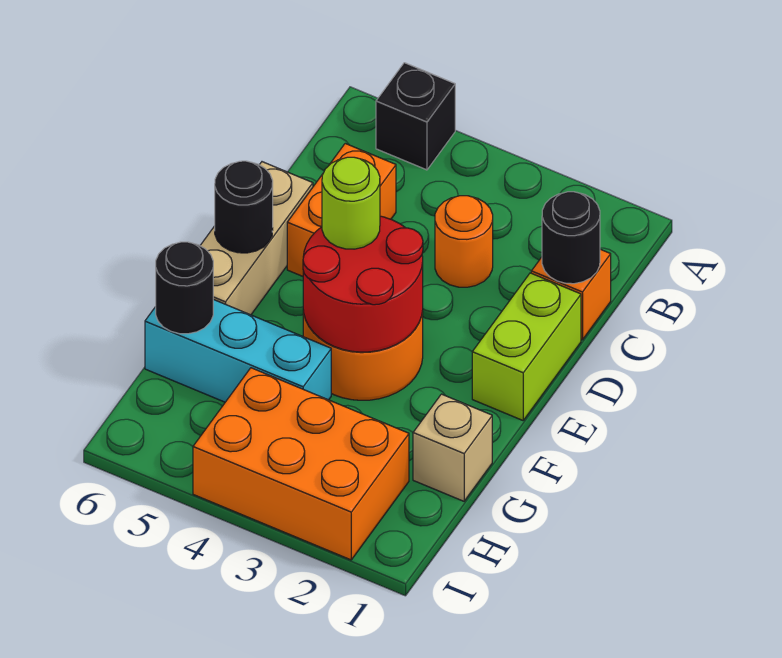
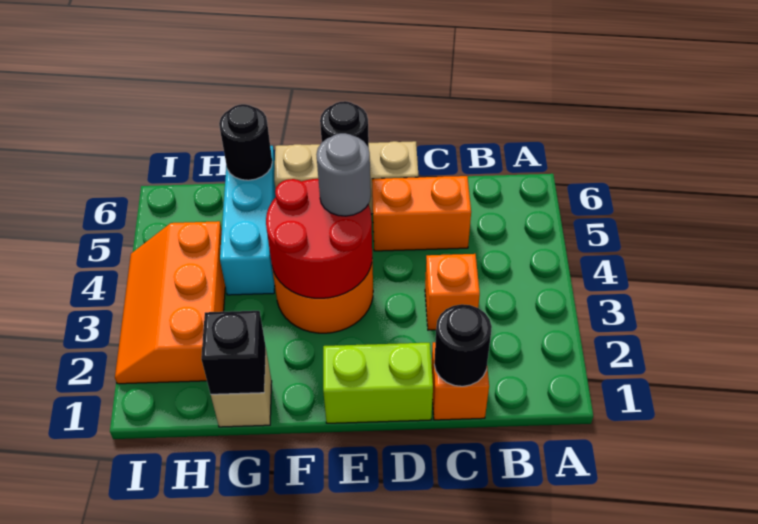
black 1x1 brick [376,63,455,170] -> black 1x1 brick moved to [201,311,266,394]
orange 1x1 round brick [435,196,493,287] -> orange 1x1 brick [425,254,480,330]
lime 1x1 round brick [322,157,380,249] -> grey 1x1 round brick [316,133,371,216]
orange 2x3 brick [193,368,409,560] -> orange 2x3 slope [115,221,225,384]

